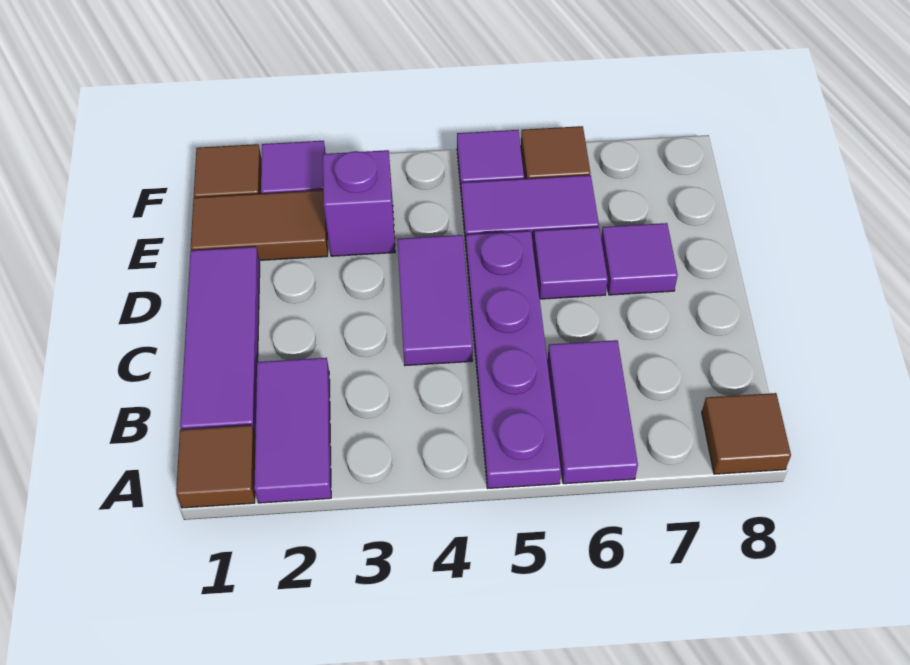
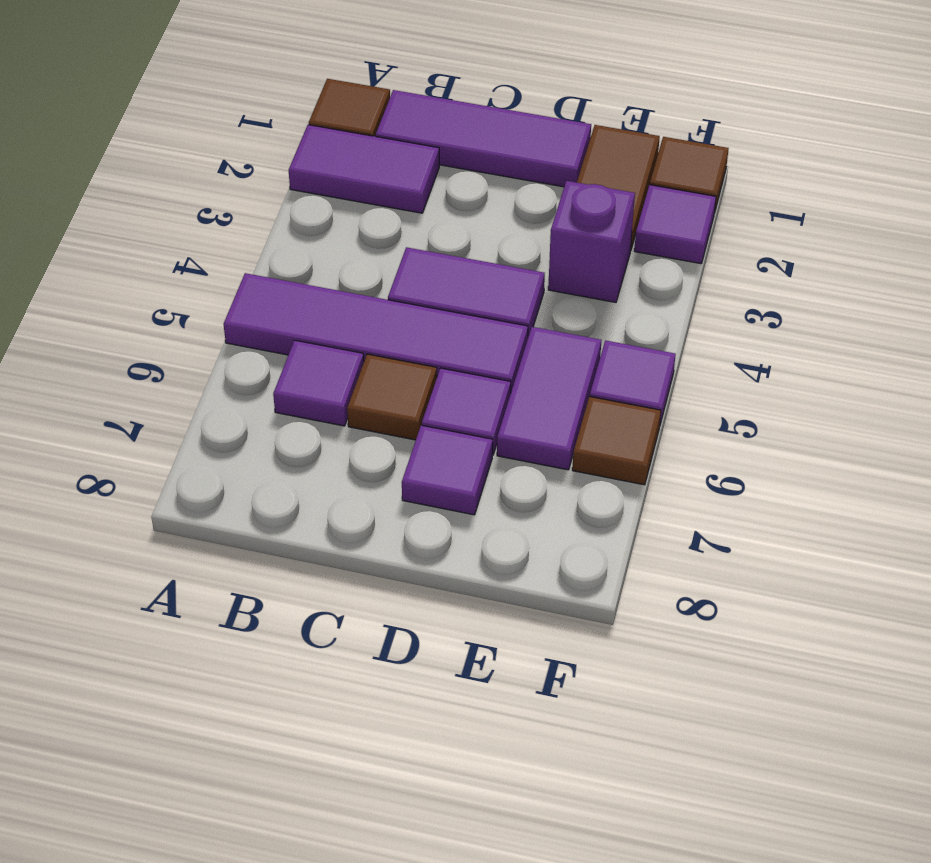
purple 1x4 plate [466,231,561,488] -> purple 1x4 tile [224,273,528,391]
purple 1x2 tile [548,340,638,484] -> purple 1x1 tile [273,340,364,426]
brown 1x1 tile [702,393,791,474] -> brown 1x1 tile moved to [347,354,437,440]

